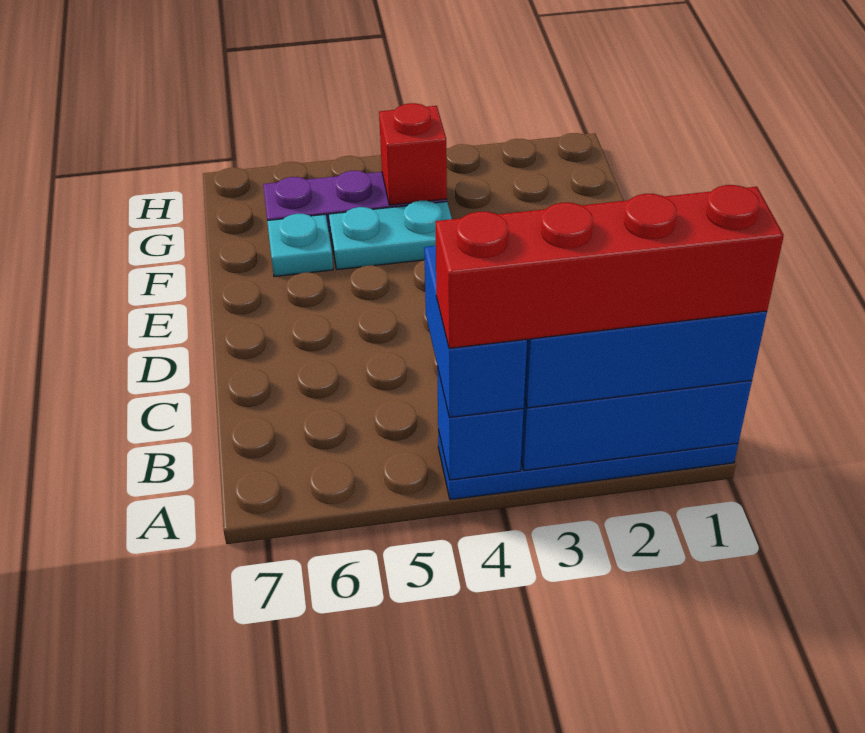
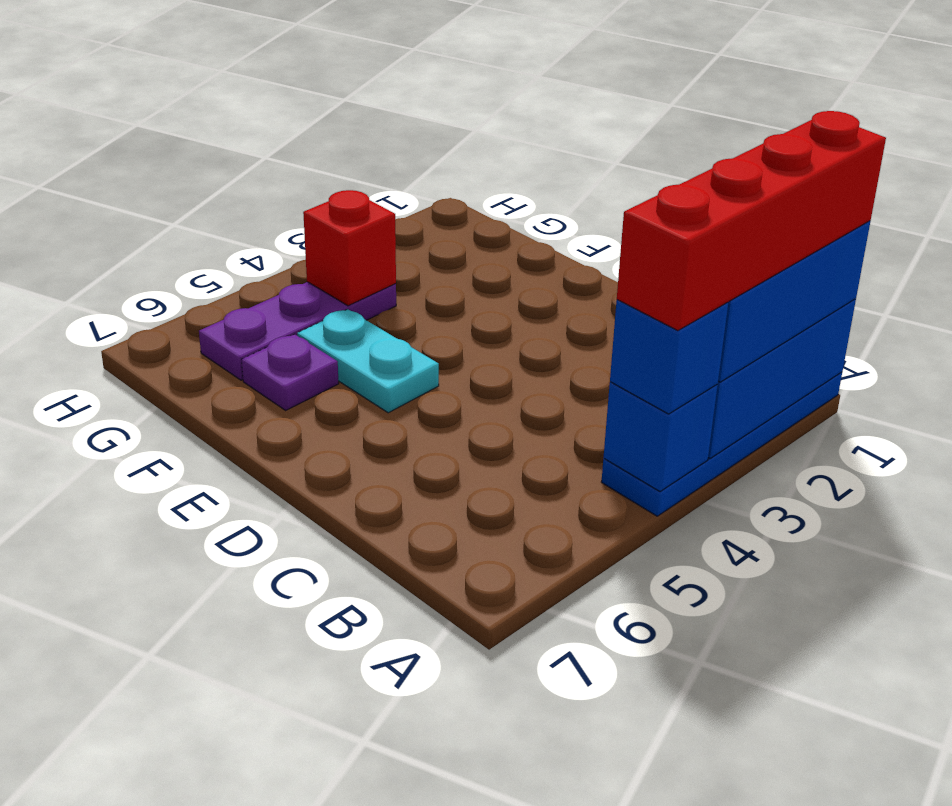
blue 1x2 brick [424,246,527,418] -> blue 1x1 brick [610,300,728,414]
cyan 1x2 plate [329,201,452,270] -> cyan 1x2 plate turned to [297,309,439,413]
cyan 1x1 plate [267,214,333,277] -> purple 1x1 plate [242,334,339,410]

